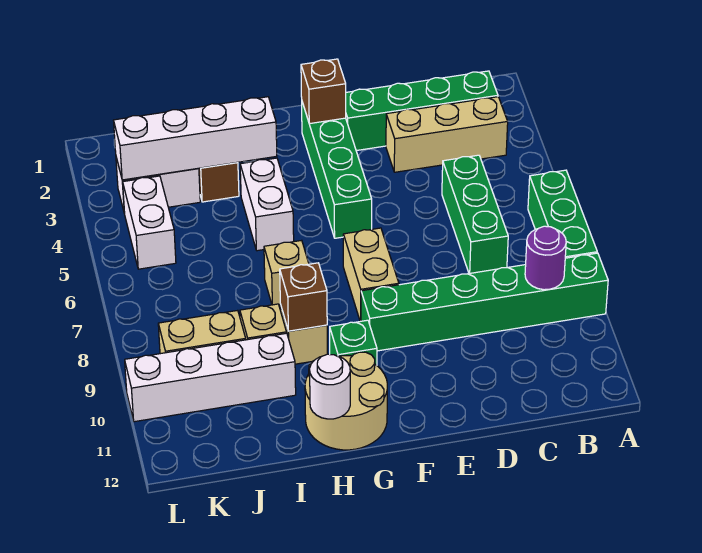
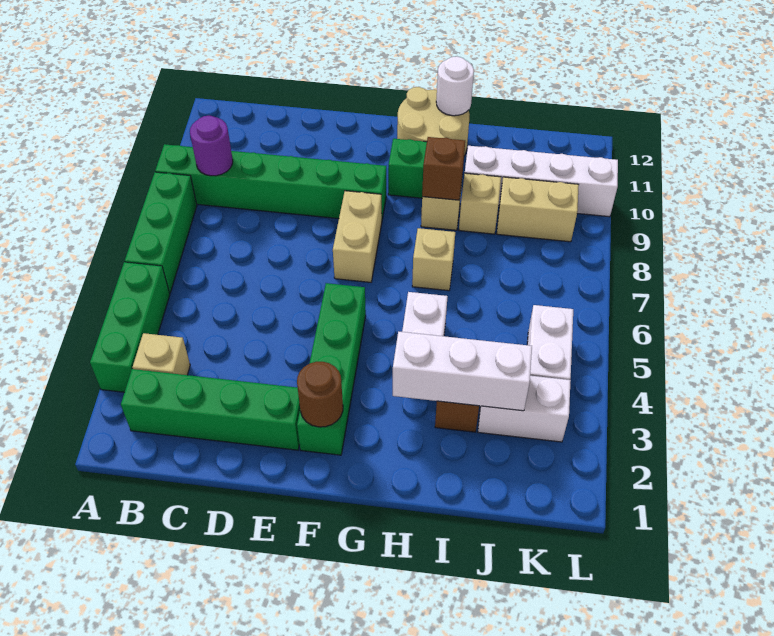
tan 1x3 brick [386,97,508,172] -> tan 1x1 brick [133,333,190,375]
green 1x3 brick [442,155,508,274] -> green 1x3 brick moved to [90,262,170,392]
brown 1x1 brick [301,59,346,124] -> brown 1x1 round brick [297,362,343,427]
white 1x4 brick [114,97,277,180] -> white 1x3 brick [393,332,532,411]

